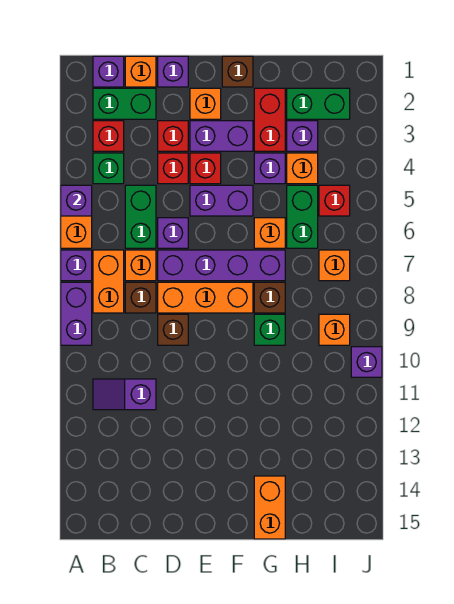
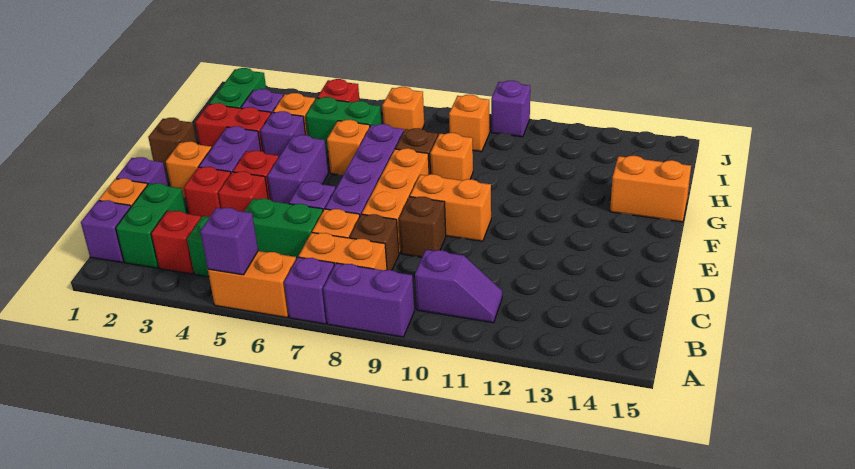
purple 1x2 slope [93,379,156,410] -> purple 1x2 slope turned to [415,250,503,323]
none -> orange 1x2 brick [410,174,491,241]
green 1x1 brick [254,314,285,345] -> orange 1x1 brick [430,133,473,180]

